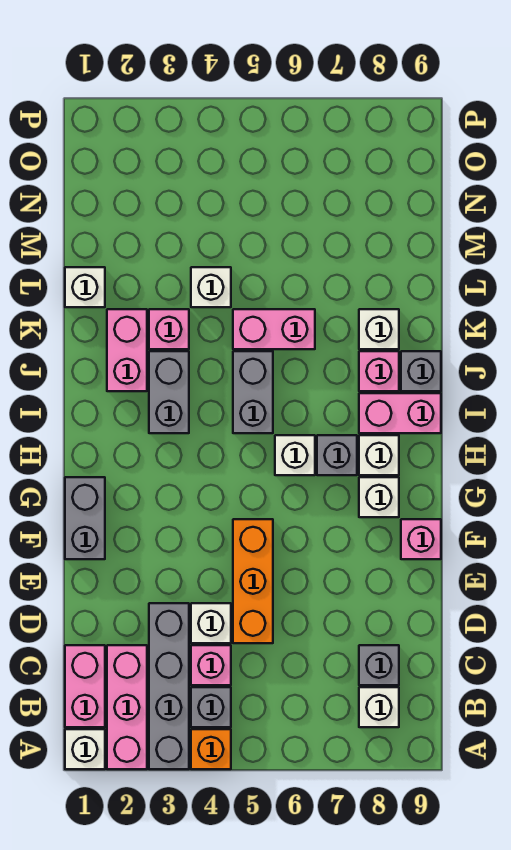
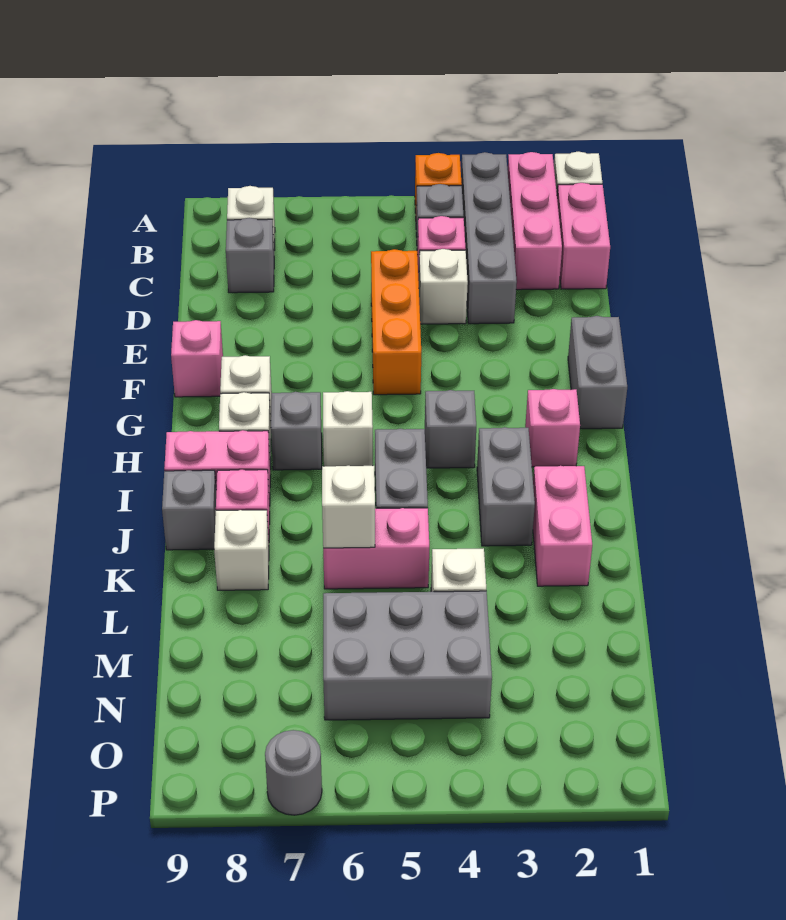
none -> grey 1x1 brick [425,390,476,468]
pink 1x1 brick [149,309,189,349] -> pink 1x1 brick moved to [525,389,580,467]
white 1x1 brick [65,267,105,307] -> white 1x1 brick moved to [322,466,375,548]
none -> grey 2x3 brick [323,591,492,720]
none -> grey 1x1 round brick [265,730,322,815]

